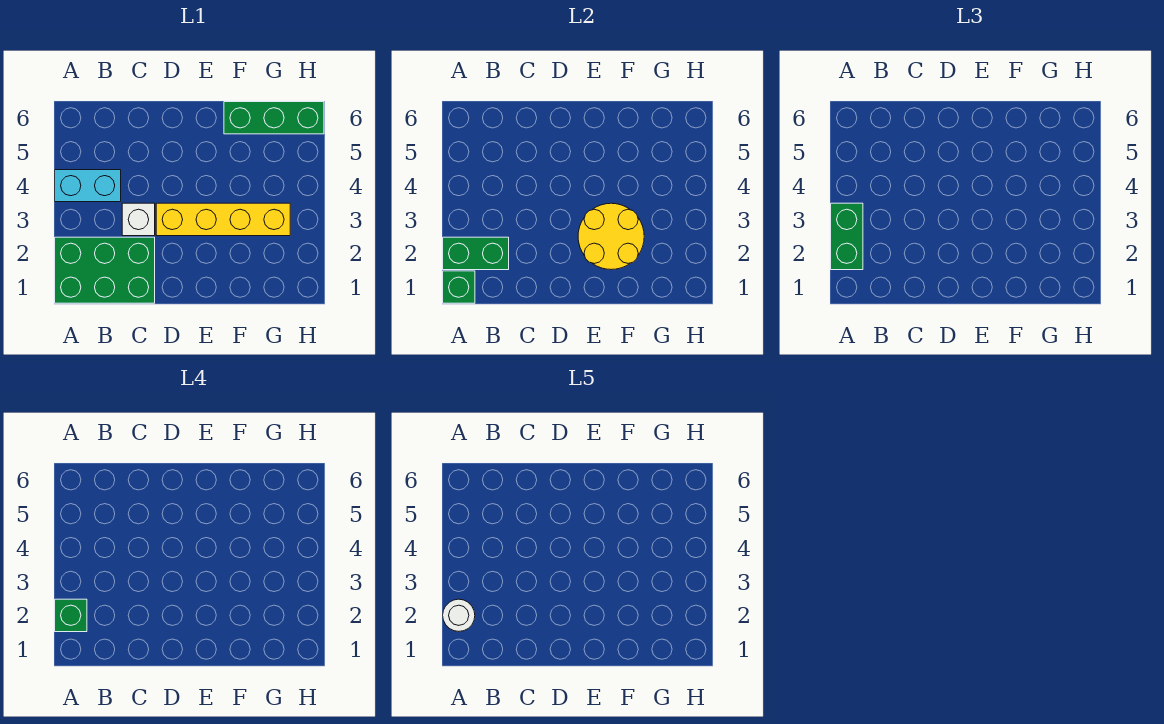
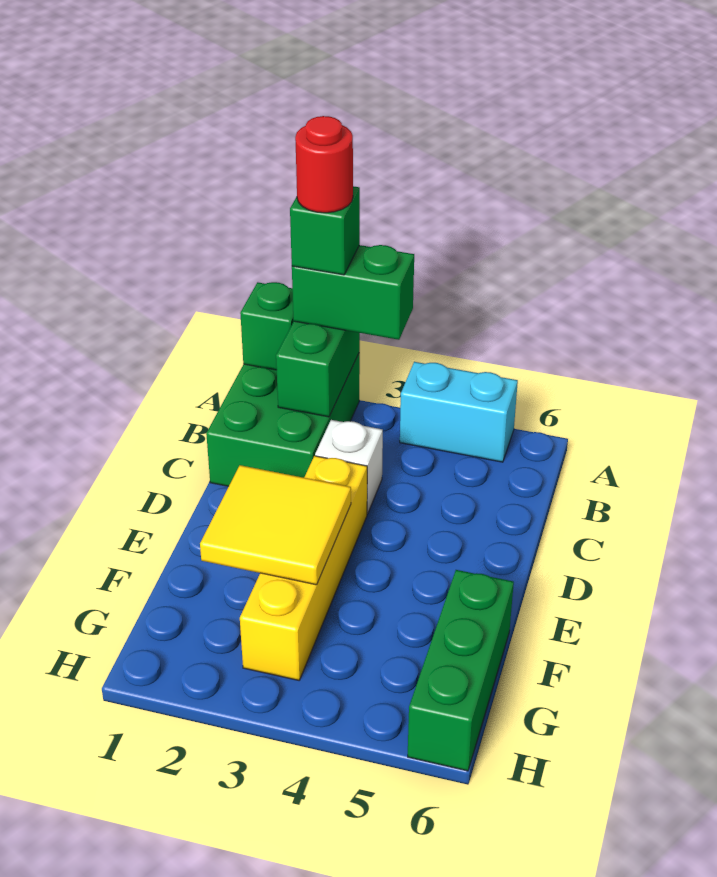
white 1x1 round brick [443,599,475,631] -> red 1x1 round brick [295,116,353,213]
cyan 1x2 brick [55,170,121,202] -> cyan 1x2 brick turned to [400,362,518,462]
yellow 2x2 round brick [578,203,644,270] -> yellow 2x2 tile [200,465,351,585]

